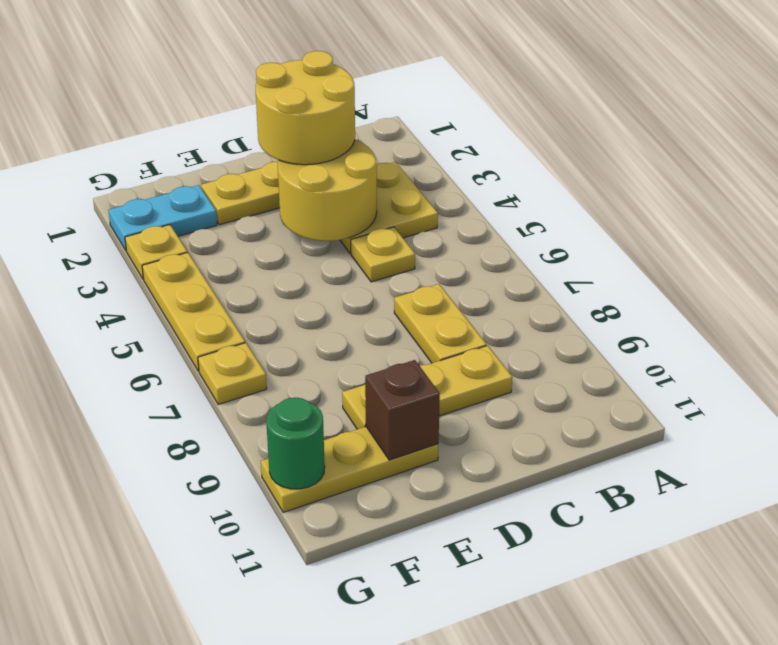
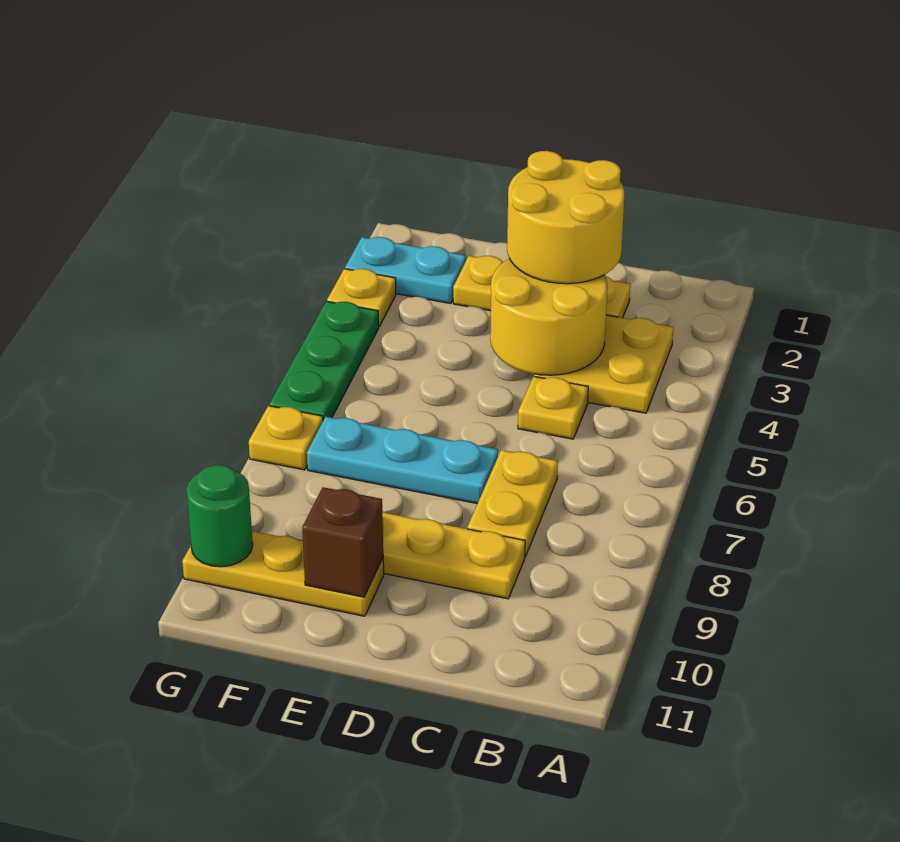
none -> cyan 1x3 plate [307,417,498,504]
yellow 1x3 plate [142,252,245,371] -> green 1x3 plate [269,301,379,420]

